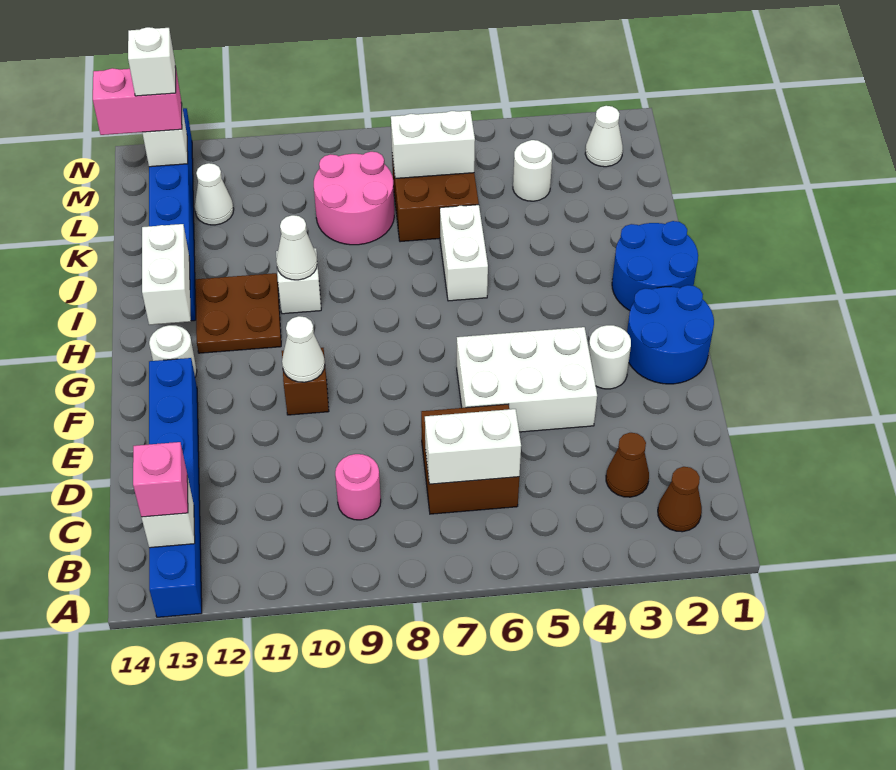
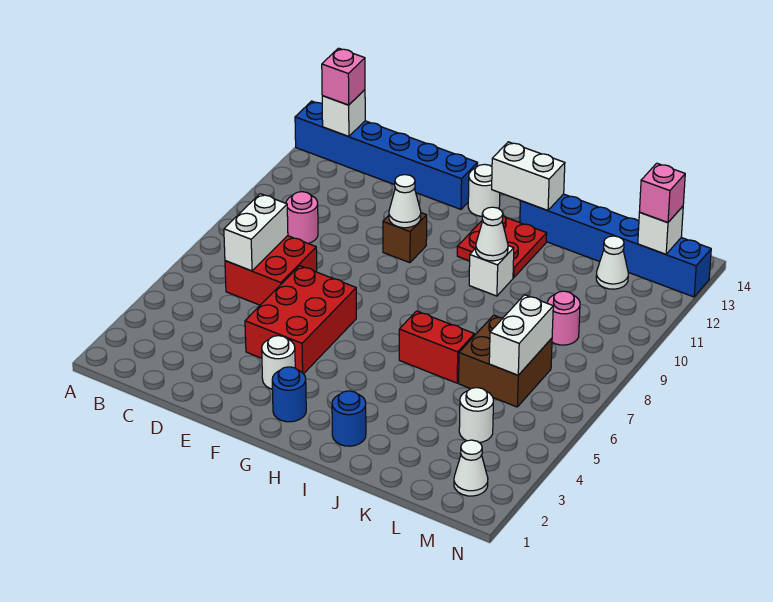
brown 1x1 cone [658,467,702,532] -> none
brown 1x1 cone [606,433,649,497] -> none
brown 2x2 brick [421,404,519,514] -> red 2x2 brick [225,236,317,305]
white 2x3 brick [457,327,597,432] -> red 2x3 brick [245,266,356,374]
blue 2x2 round brick [627,285,714,384] -> blue 1x1 round brick [272,367,306,422]
blue 2x2 round brick [612,221,698,310] -> blue 1x1 round brick [332,391,366,446]
brown 2x2 plate [195,273,281,353] -> red 2x2 plate [457,216,547,278]
white 1x2 brick [440,205,488,301] -> red 1x2 brick [399,311,475,383]
pink 2x2 round brick [314,152,394,245] -> pink 1x1 round brick [548,291,580,345]
pink 1x2 brick [93,66,182,135] -> pink 1x1 brick [639,163,685,223]
white 1x1 brick [128,27,176,96] -> none

